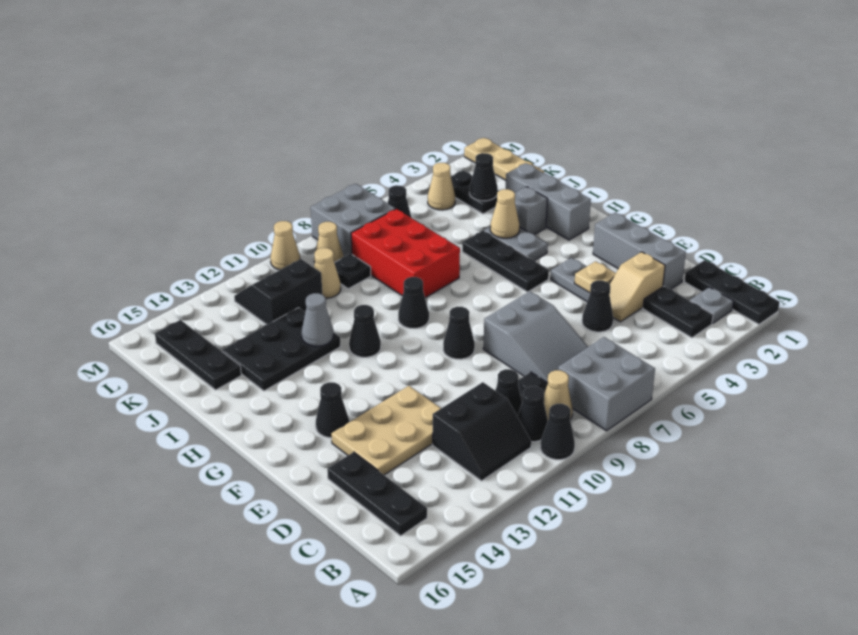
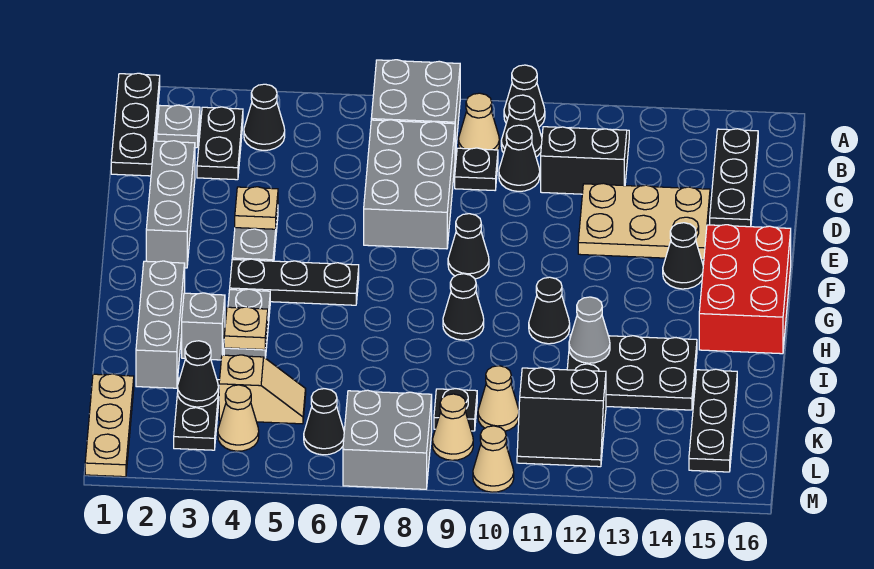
grey 2x3 slope [483,291,588,383] -> grey 2x3 brick [364,120,455,249]
tan 1x2 slope [609,252,665,322] -> tan 1x2 slope moved to [219,355,306,424]
black 1x1 cone [582,280,613,332] -> black 1x1 cone moved to [244,84,285,150]
black 1x3 plate [462,231,549,292] -> black 1x3 plate turned to [230,259,359,305]
tan 1x1 cone [490,189,519,238] -> tan 1x1 plate [224,307,268,350]
red 2x3 brick [351,209,460,298] -> red 2x3 brick moved to [699,225,791,354]

